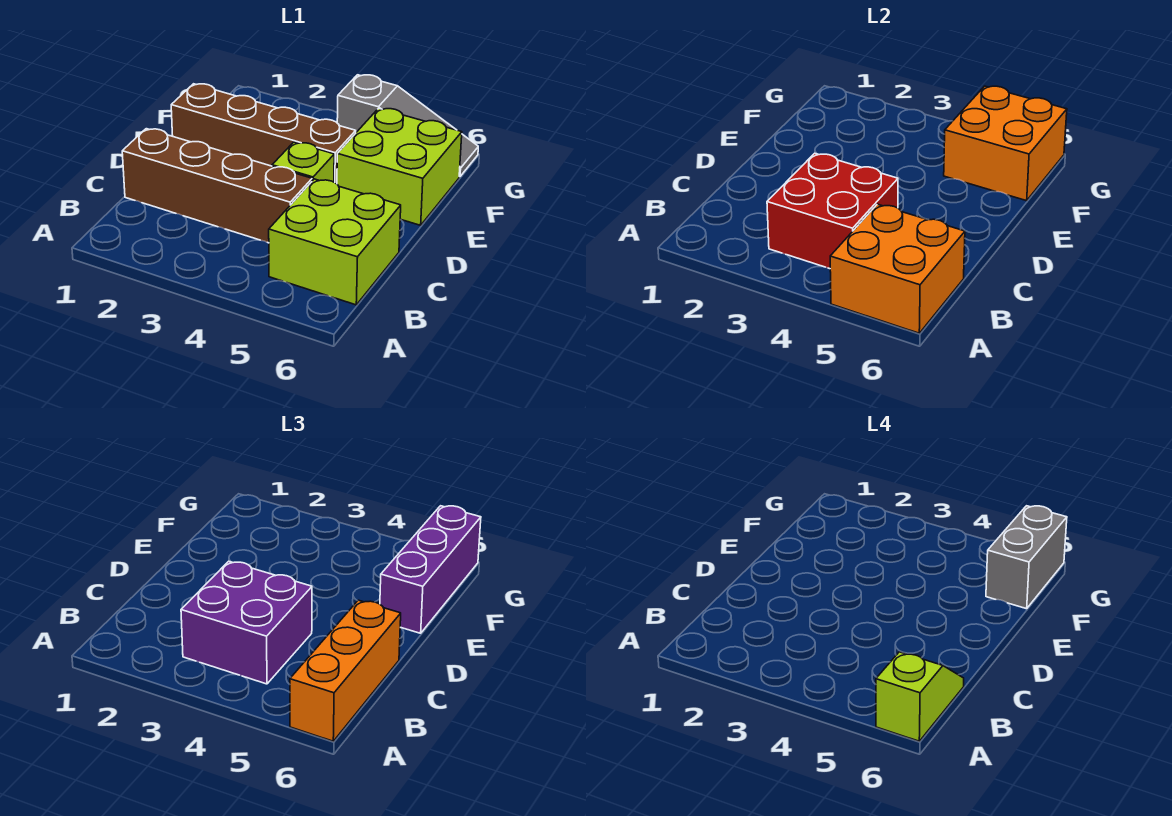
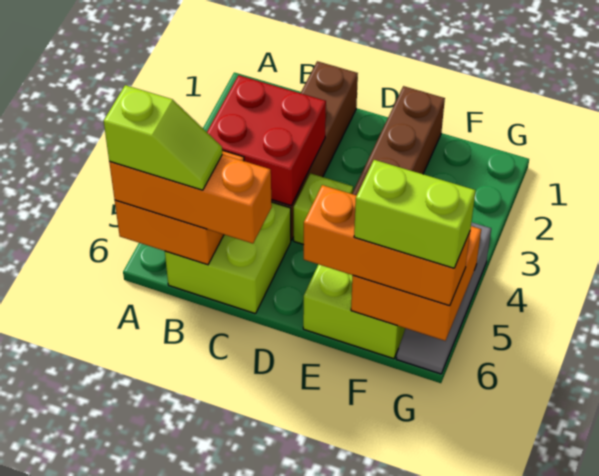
purple 2x2 brick [181,561,312,684] -> none
purple 1x3 brick [380,506,481,633] -> orange 1x3 brick [304,185,470,306]
grey 1x2 brick [986,506,1067,609] -> lime 1x2 brick [354,160,476,268]

